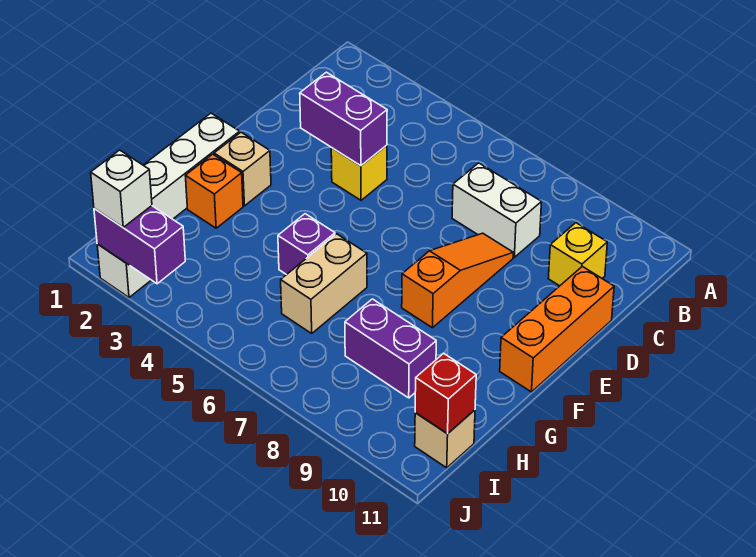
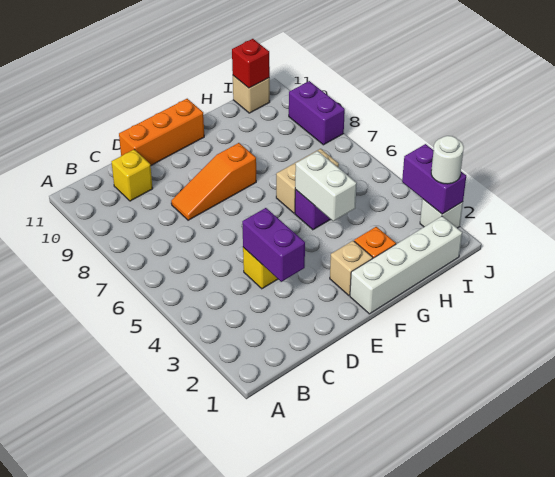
white 1x2 brick [452,163,542,257] -> white 1x2 brick moved to [295,151,357,221]
purple 1x2 brick [345,299,436,398] -> purple 1x2 brick moved to [289,81,345,145]
white 1x1 brick [91,150,152,227] -> white 1x1 round brick [431,136,464,184]

